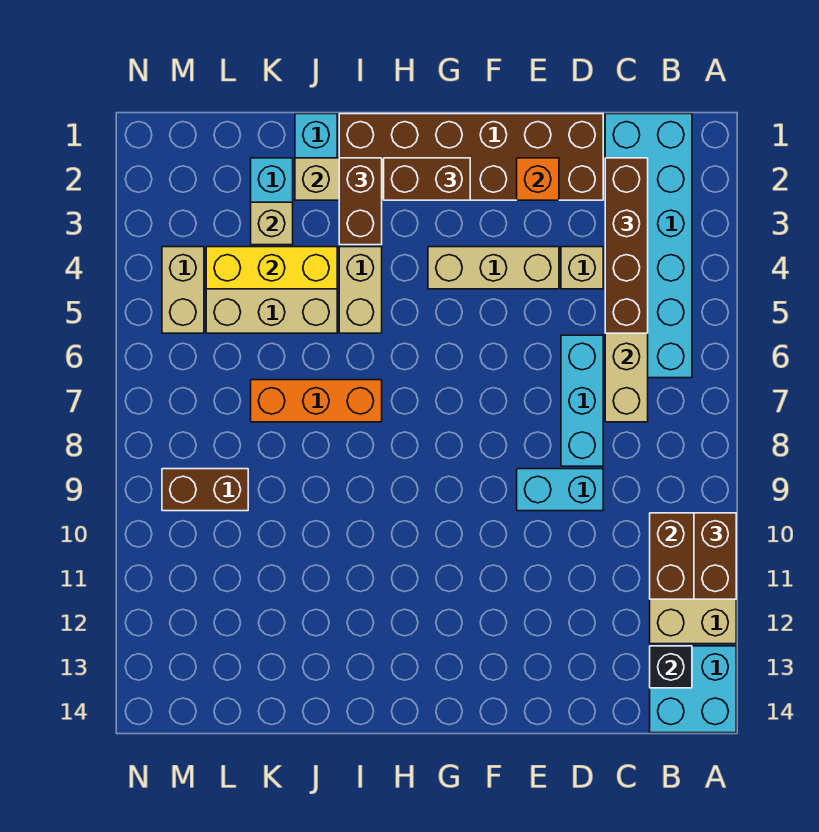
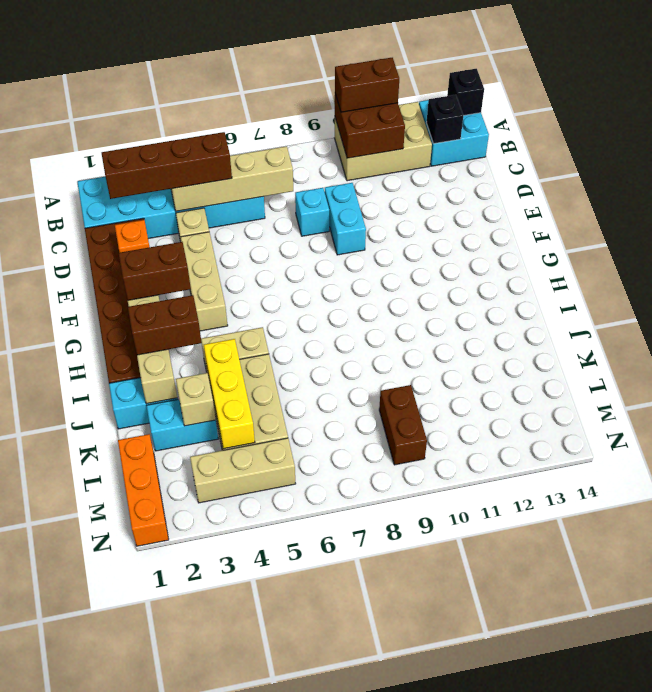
none -> black 1x1 brick [447,69,484,116]
cyan 1x3 brick [561,335,603,466] -> cyan 1x1 brick [295,188,329,236]
brown 1x2 brick [384,158,470,200] -> brown 1x2 brick turned to [119,242,191,300]
orange 1x3 brick [251,380,382,422] -> orange 1x3 brick moved to [118,434,169,546]
tan 1x2 brick [162,247,204,333] -> tan 1x3 brick [190,438,296,503]

